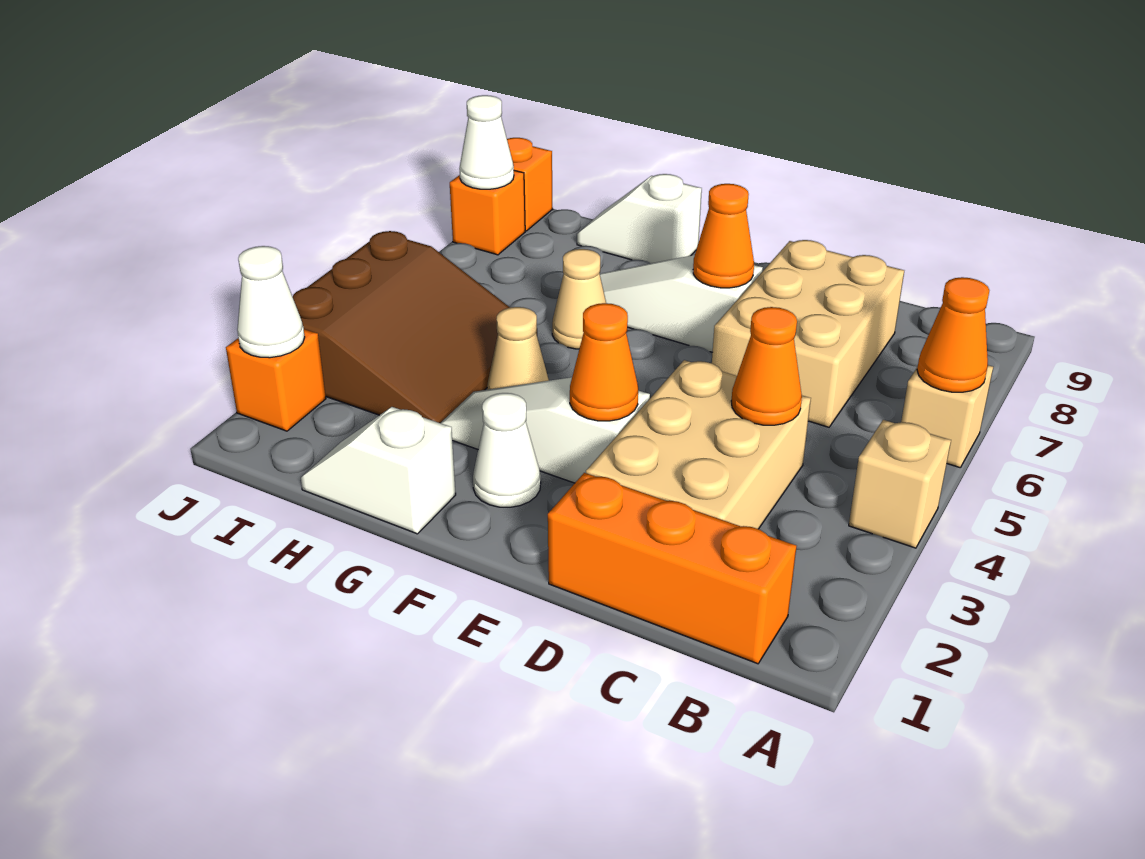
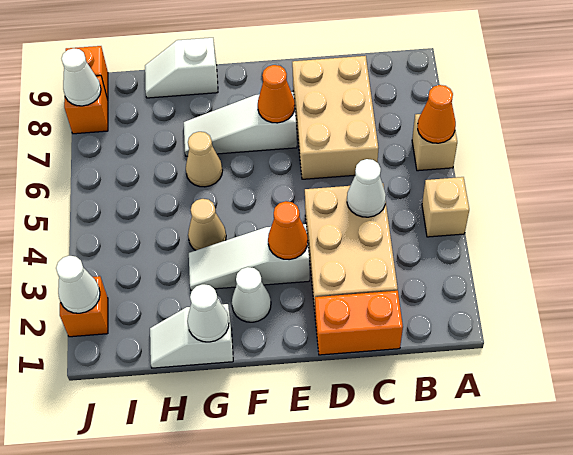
orange 1x3 brick [548,473,797,664] -> orange 1x2 brick [315,291,403,355]
orange 1x1 cone [731,307,802,425] -> white 1x1 cone [347,159,386,217]
none -> white 1x1 cone [187,284,229,342]
brown 3x3 slope [293,231,537,423] -> none

